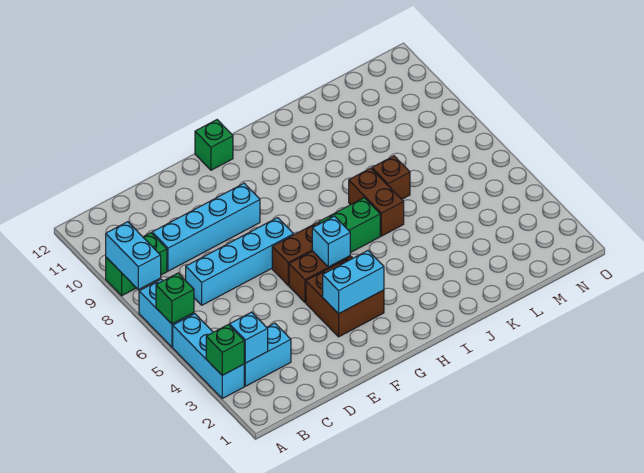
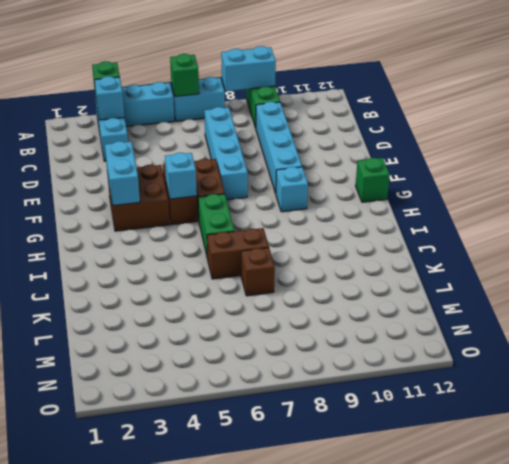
none -> cyan 1x1 brick [276,167,308,212]

